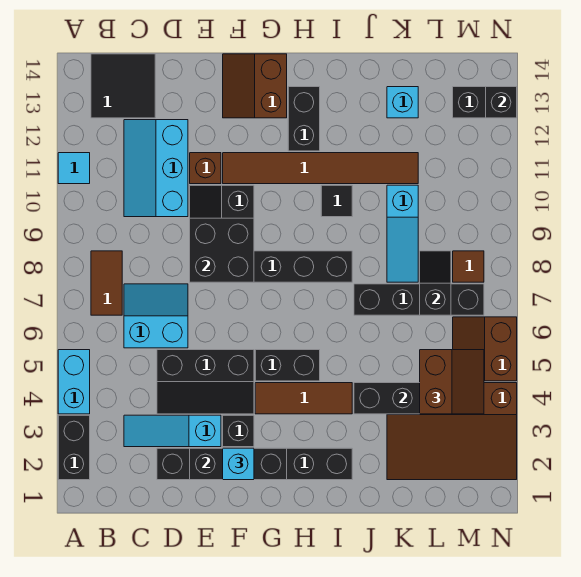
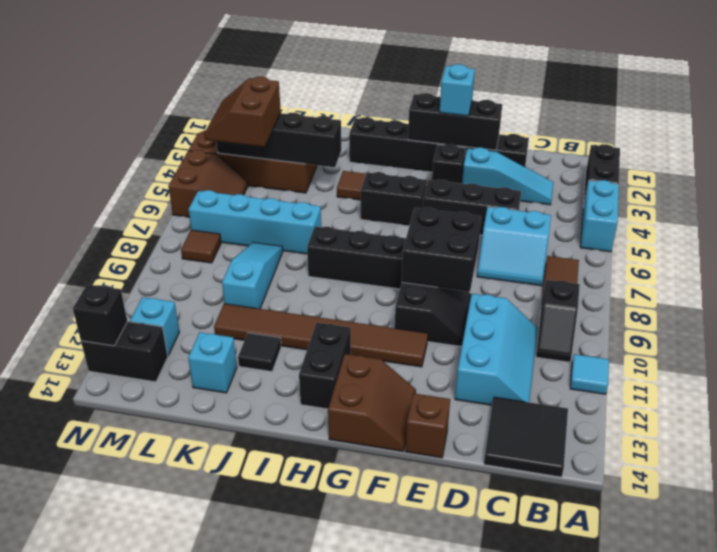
brown 1x1 brick [190,153,221,184] -> brown 1x1 brick moved to [405,393,450,458]
black 1x1 tile [321,185,352,217] -> black 1x1 tile moved to [238,333,281,372]
black 1x4 brick [354,284,484,315] -> cyan 1x4 brick [189,190,321,254]
black 1x2 slope [420,251,451,315] -> black 1x2 slope moved to [536,280,580,362]
none -> cyan 1x1 brick [130,297,179,355]

